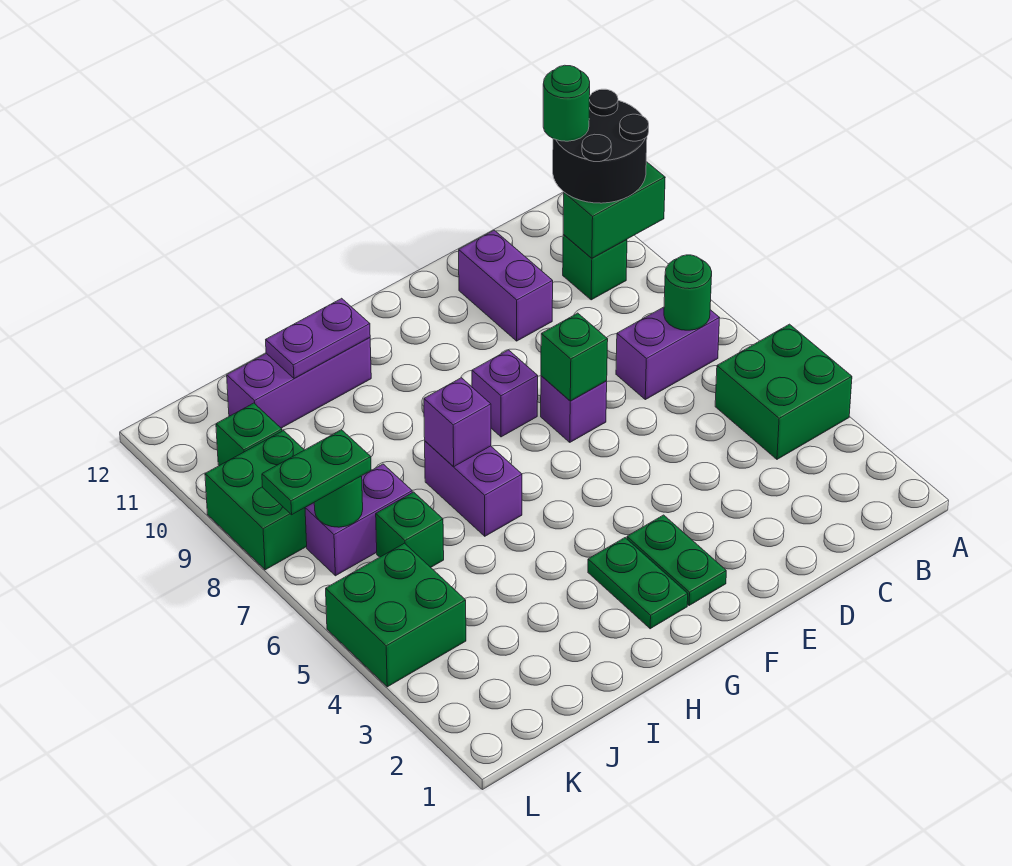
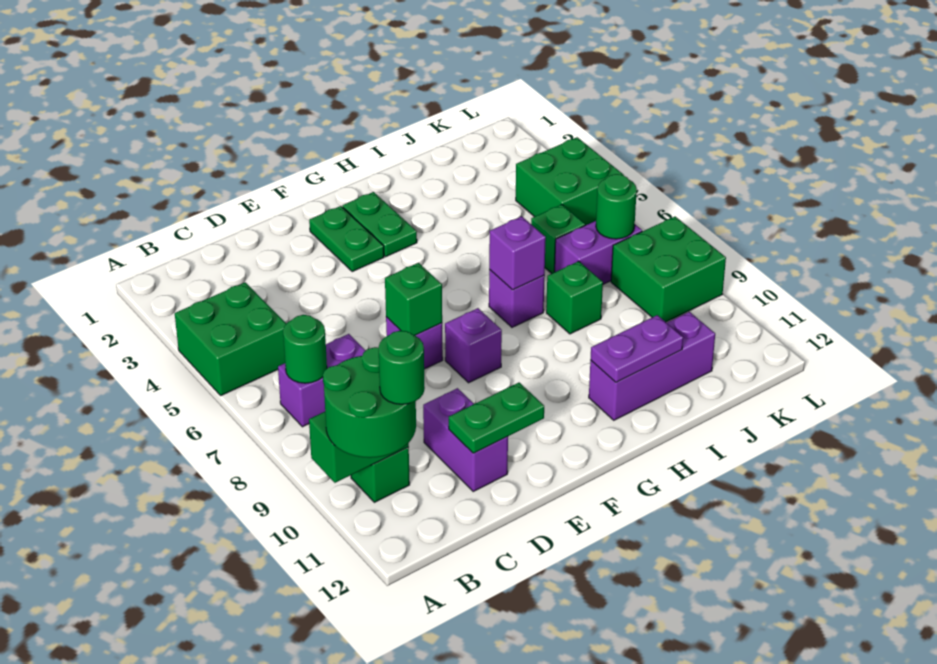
black 2x2 round brick [553,89,649,203] -> green 2x2 round brick [323,347,416,458]
purple 1x2 brick [425,441,522,536] -> purple 1x1 brick [489,270,545,327]
green 1x2 plate [262,430,371,515] -> green 1x2 plate moved to [449,383,544,453]
green 1x1 brick [216,403,282,466] -> green 1x1 brick moved to [546,261,603,334]

